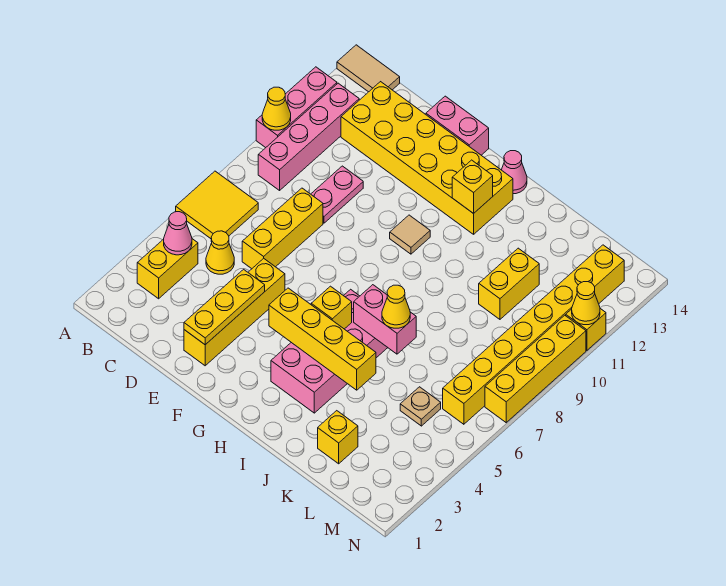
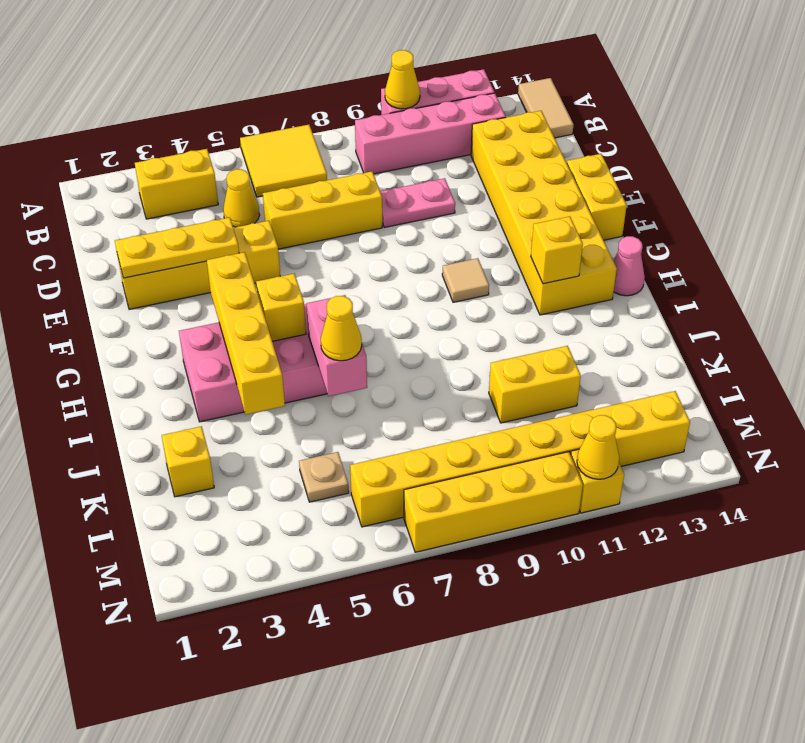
pink 1x1 cone [164,212,192,255] -> none
pink 1x2 brick [426,96,489,155] -> yellow 1x2 brick [567,154,627,240]

